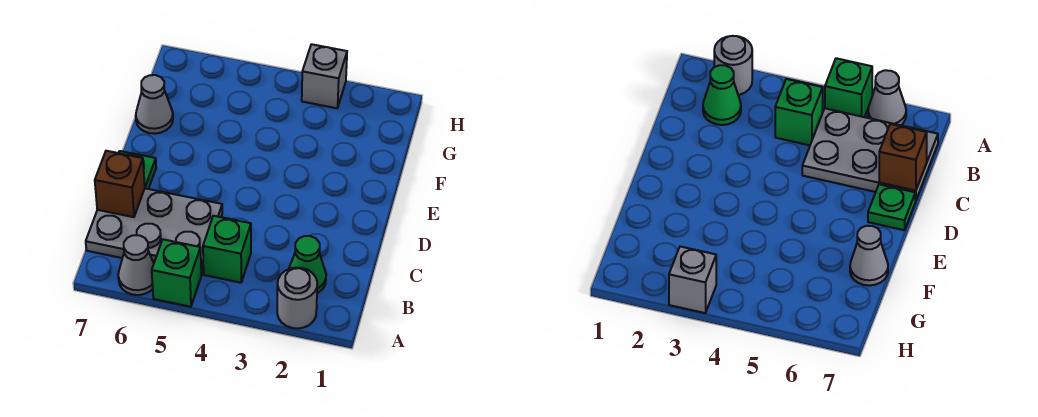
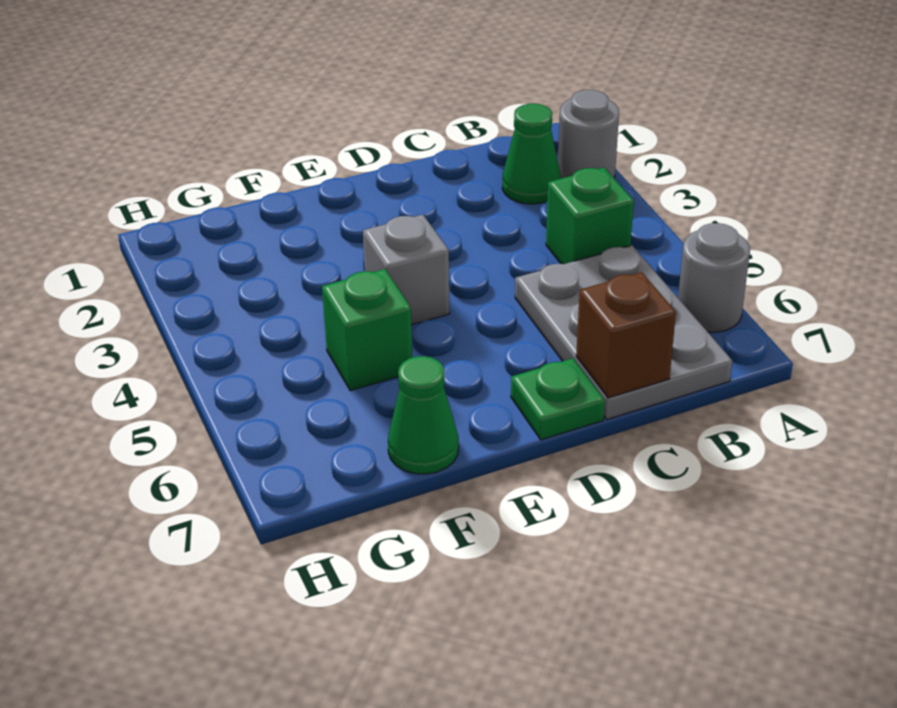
green 1x1 brick [152,239,201,307] -> green 1x1 brick moved to [322,269,412,391]
grey 1x1 cone [118,235,154,295] -> grey 1x1 round brick [678,223,750,332]
grey 1x1 cone [136,75,173,134] -> green 1x1 cone [388,356,459,474]
grey 1x1 brick [302,44,347,108] -> grey 1x1 brick moved to [363,215,450,325]

